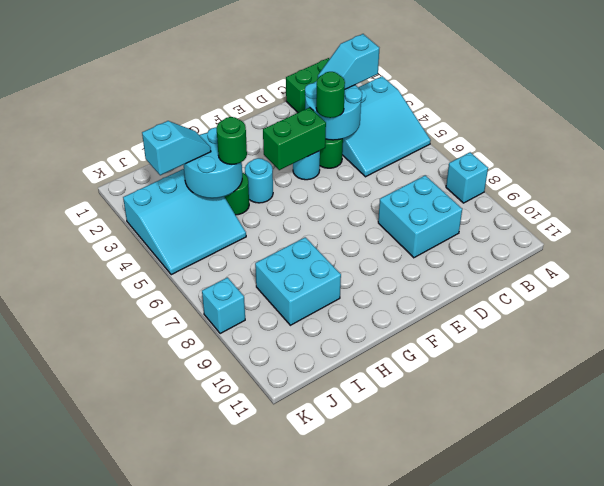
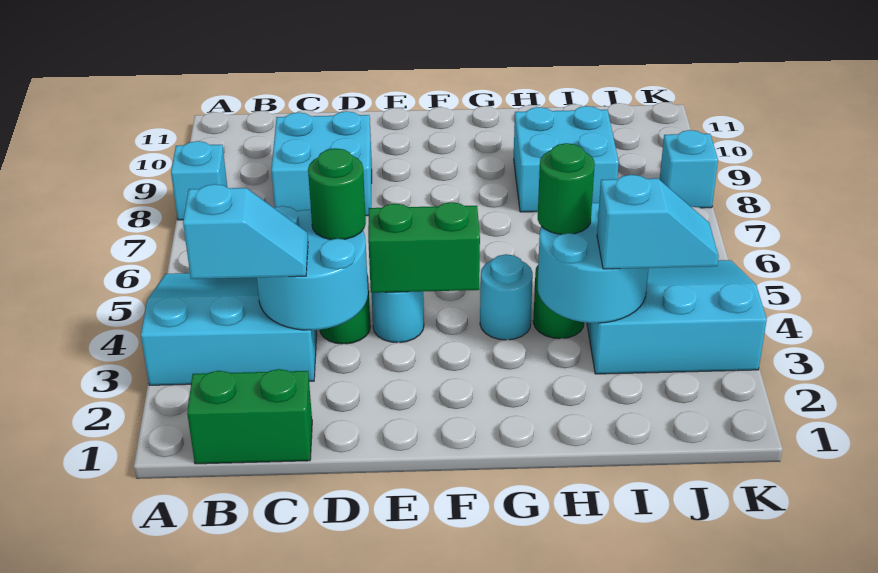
cyan 1x2 slope [142,121,211,175] -> cyan 1x2 slope turned to [597,175,719,269]

